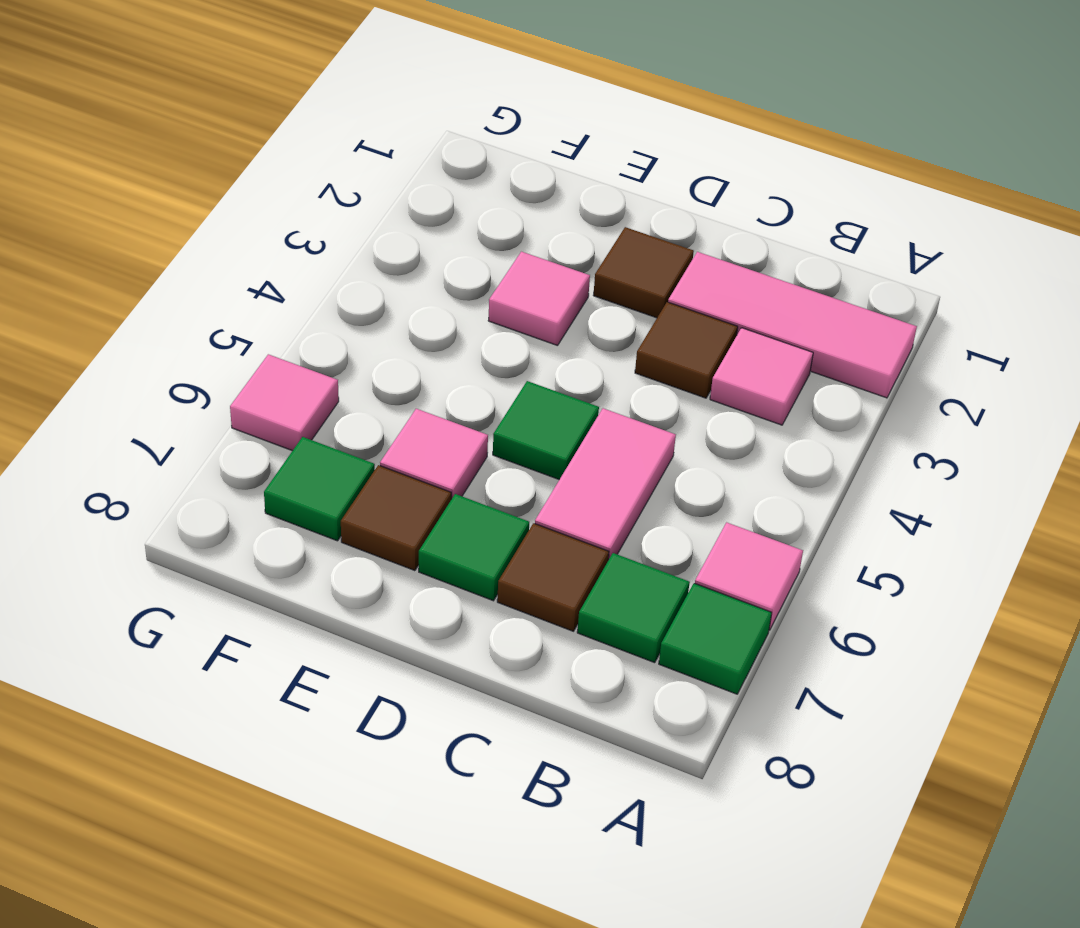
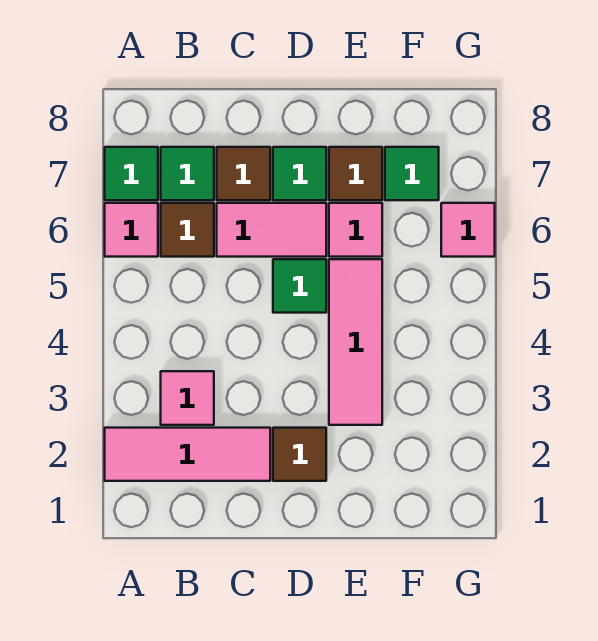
brown 1x1 tile [635,302,738,398] -> brown 1x1 tile moved to [161,203,214,257]
pink 1x2 tile [535,408,676,560] -> pink 1x2 tile turned to [217,203,326,257]
pink 1x1 tile [488,252,590,346] -> pink 1x3 tile [329,259,382,425]

